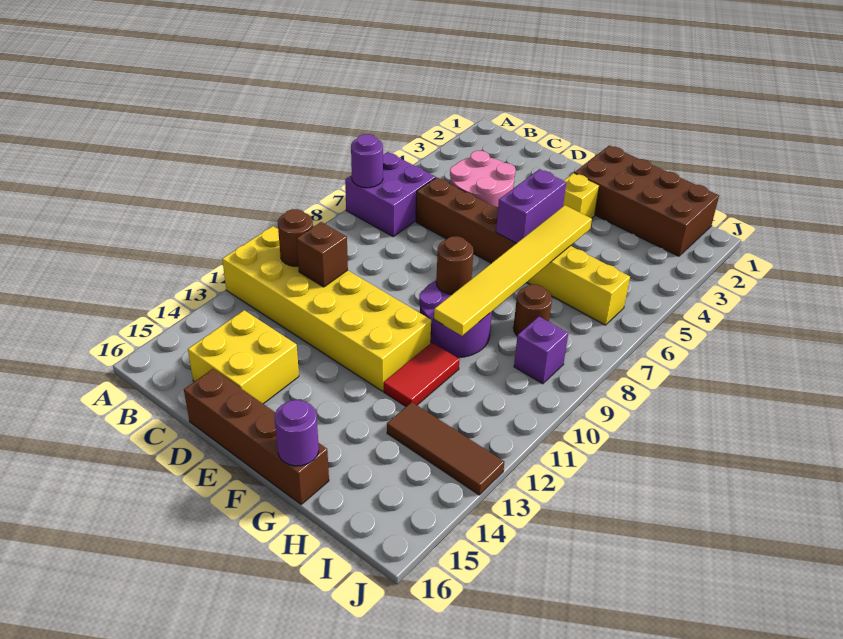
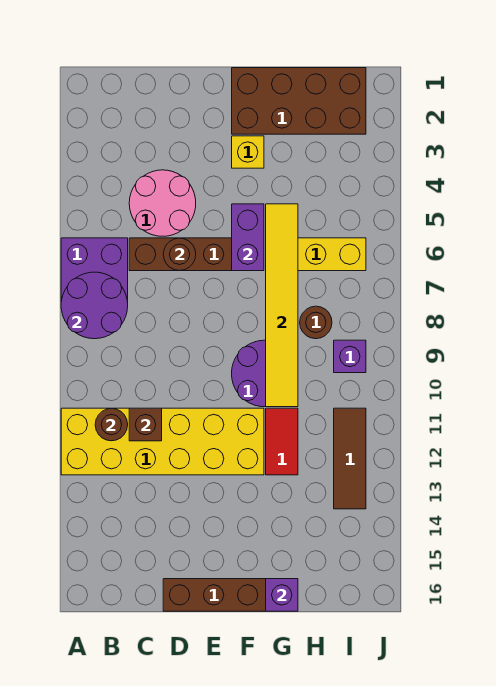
purple 1x1 round brick [351,134,383,188] -> purple 2x2 round brick [61,272,128,339]
yellow 2x2 brick [188,310,299,404] -> none
brown 1x1 round brick [436,236,473,294] -> brown 1x1 round brick moved to [163,238,196,271]
purple 1x1 round brick [275,400,319,466] -> purple 1x1 brick [266,579,298,611]
brown 1x3 tile [387,402,504,495] -> brown 1x3 tile turned to [334,408,366,509]

